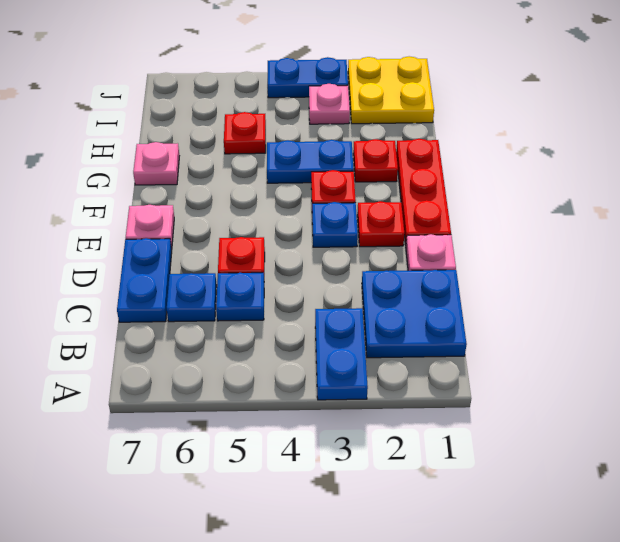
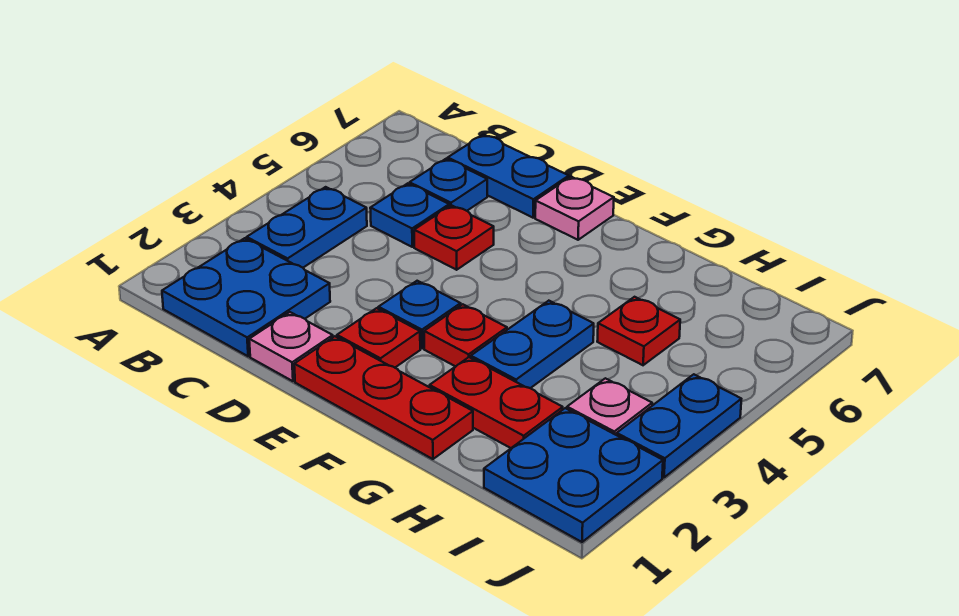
blue 1x2 plate [315,308,368,400] -> blue 1x2 plate turned to [247,187,367,268]
red 1x1 plate [353,139,398,182] -> red 1x2 plate [430,357,563,448]
pink 1x1 plate [133,142,179,185] -> none
yellow 2x2 plate [348,56,434,124] -> blue 2x2 plate [484,408,663,542]

